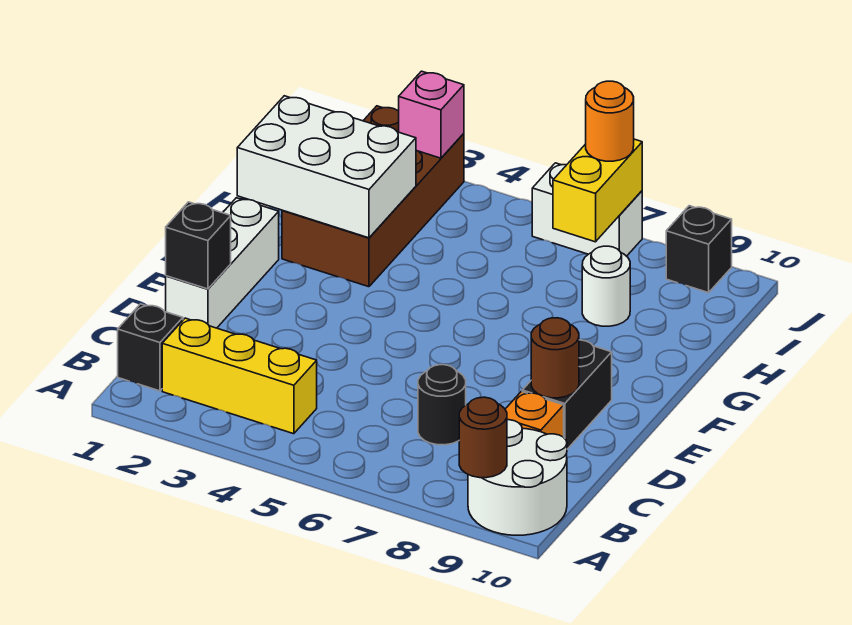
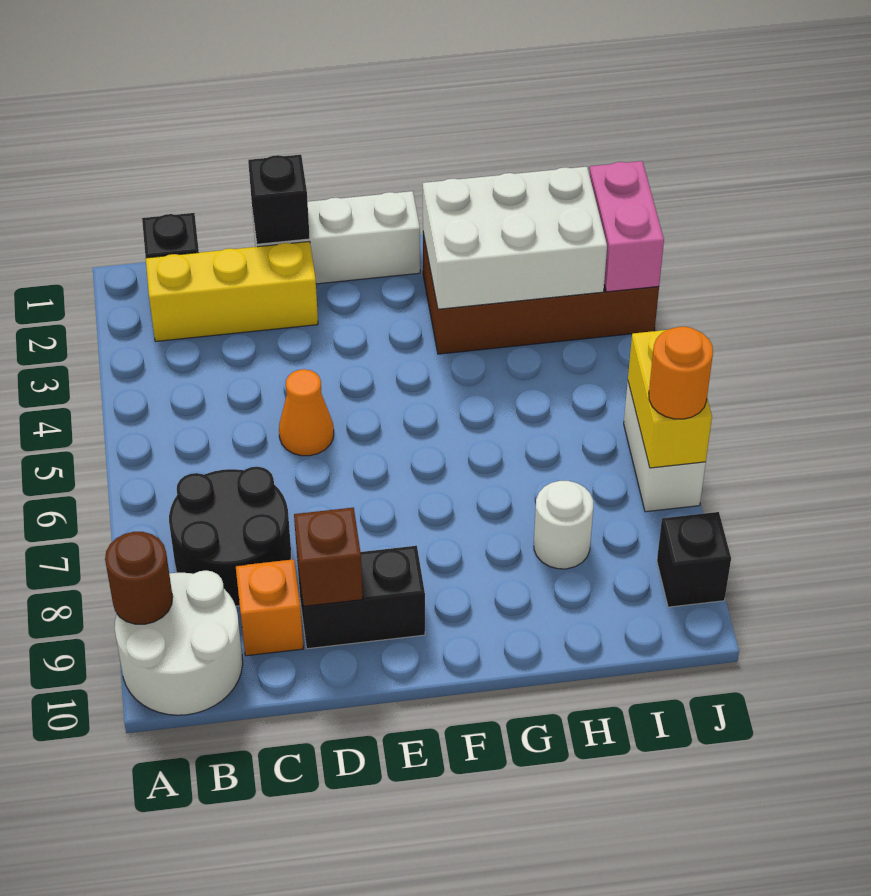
yellow 1x3 brick [162,318,317,434] -> yellow 1x3 brick turned to [146,241,318,342]
black 1x1 round brick [418,365,466,445] -> black 2x2 round brick [169,467,291,606]
none -> orange 1x1 cone [279,369,334,456]
brown 1x1 round brick [531,318,579,398] -> brown 1x1 brick [294,508,363,606]
white 2x3 brick [237,96,416,238] -> white 2x3 brick turned to [423,167,607,309]
yellow 1x2 brick [553,139,642,242] -> yellow 1x2 brick turned to [628,330,712,468]
pink 1x1 brick [399,71,464,158] -> pink 1x2 brick [589,161,664,292]

